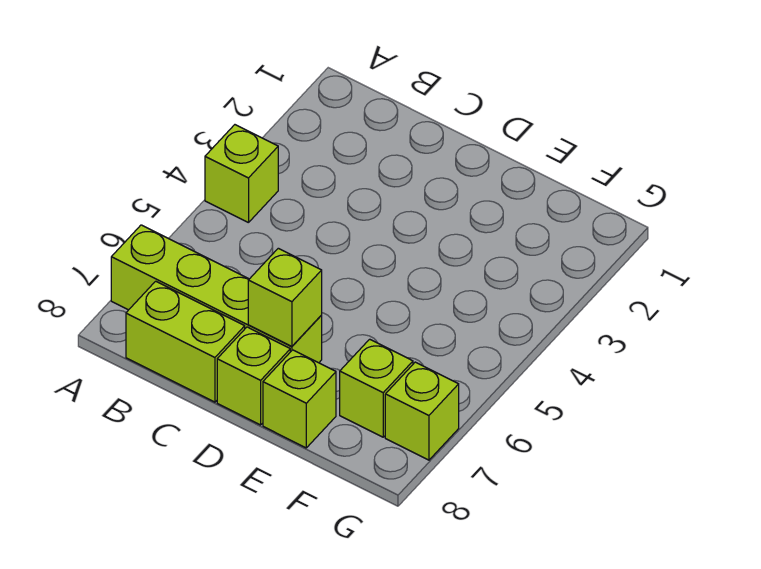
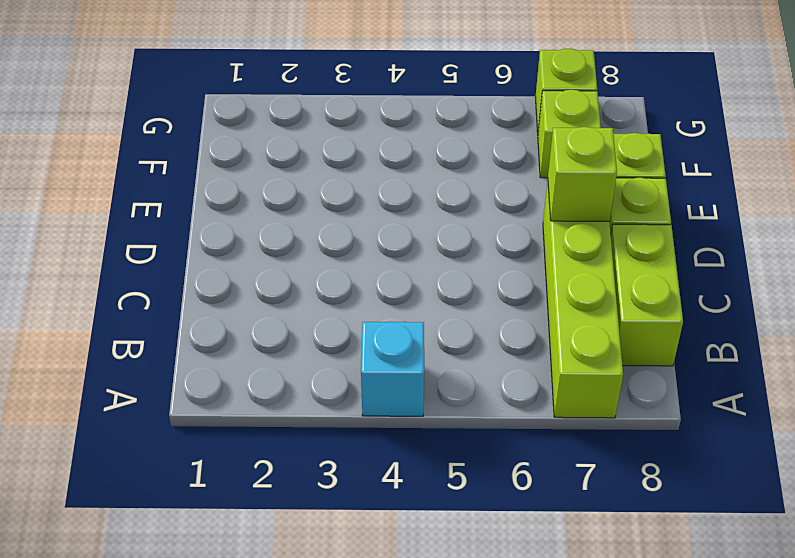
lime 1x1 brick [205,125,278,223] -> cyan 1x1 brick [361,322,424,416]

